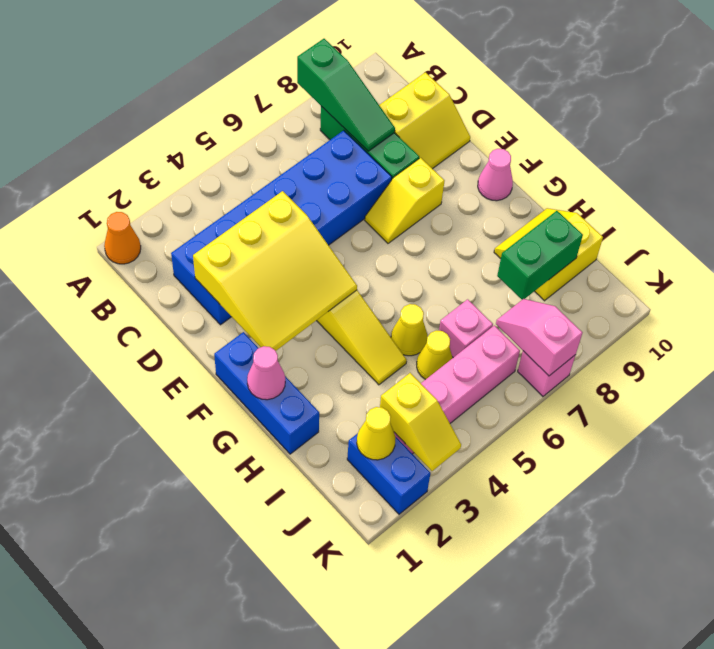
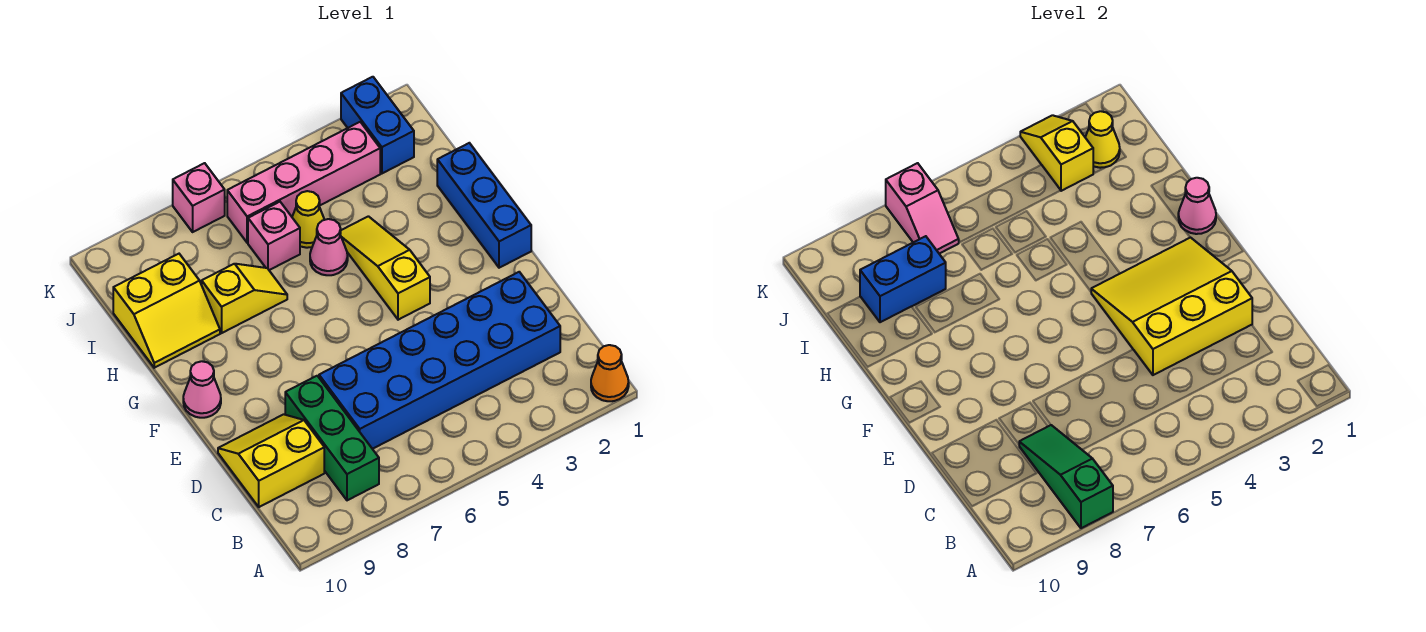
yellow 1x2 slope [365,158,444,243] -> yellow 1x2 slope moved to [202,264,287,333]
yellow 1x1 cone [391,304,427,356] -> pink 1x1 cone [310,219,348,275]
green 1x2 brick [497,211,583,300] -> blue 1x2 brick [860,236,946,322]

